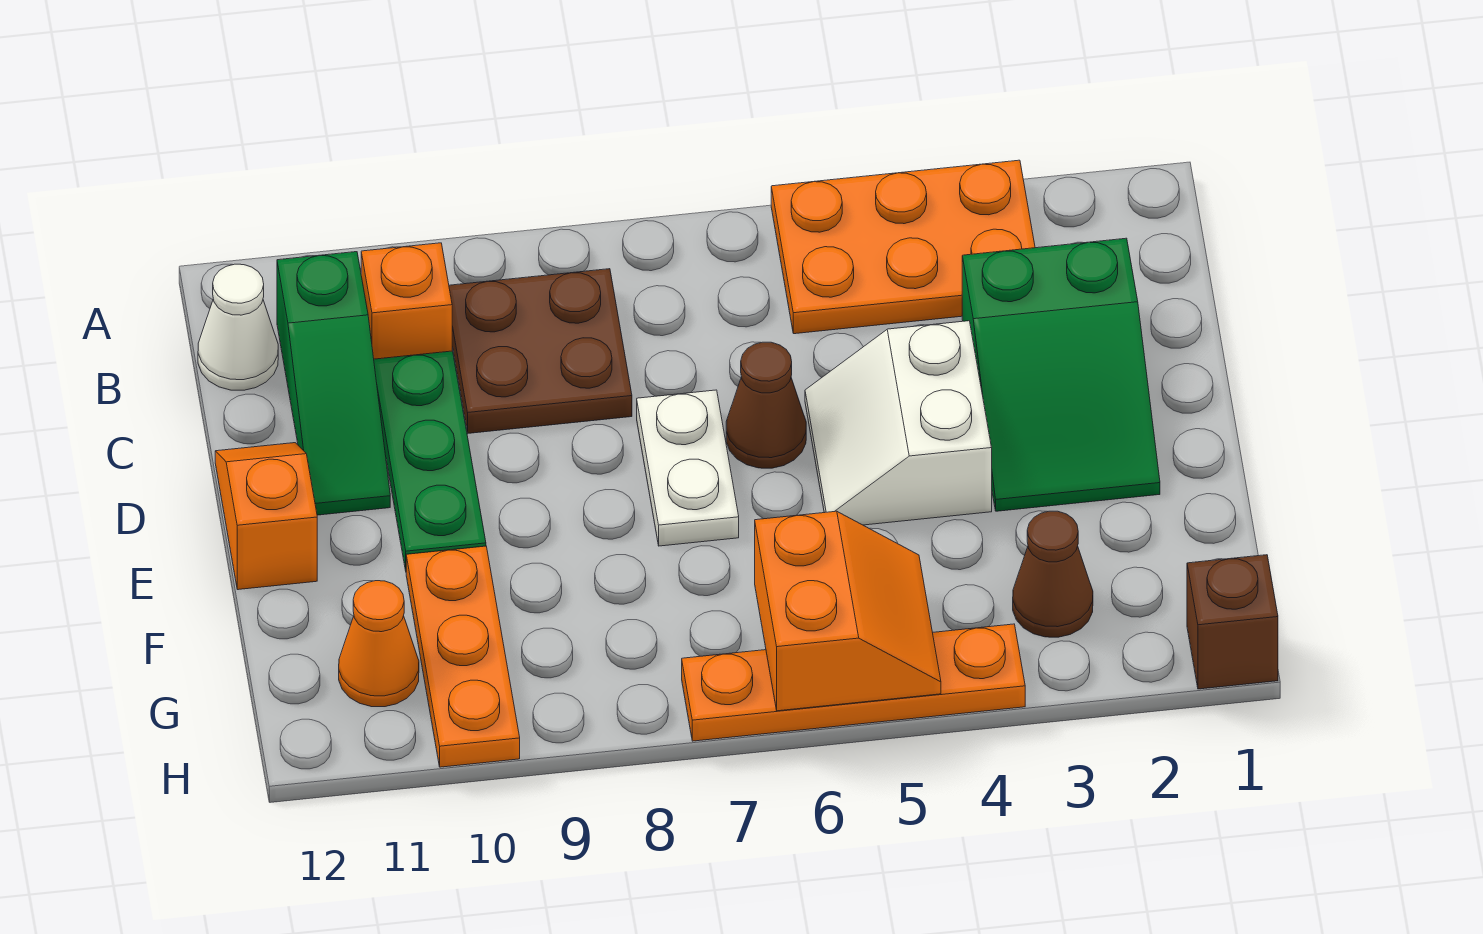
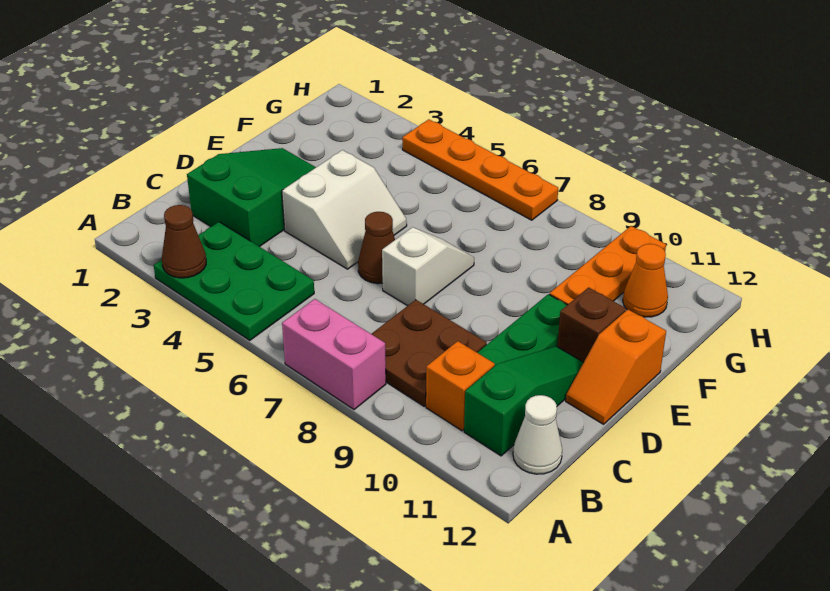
orange 2x3 plate [771,160,1035,334] -> green 2x3 plate [154,222,314,340]
none -> pink 1x2 brick [282,299,386,410]
white 1x2 plate [637,390,739,546] -> white 1x2 slope [382,227,474,306]
brown 1x1 cone [1013,511,1093,637] -> brown 1x1 cone moved to [162,205,206,278]
orange 2x2 slope [755,511,941,711] -> none
brown 1x1 brick [1187,555,1278,689] -> brown 1x1 brick moved to [557,287,626,362]

